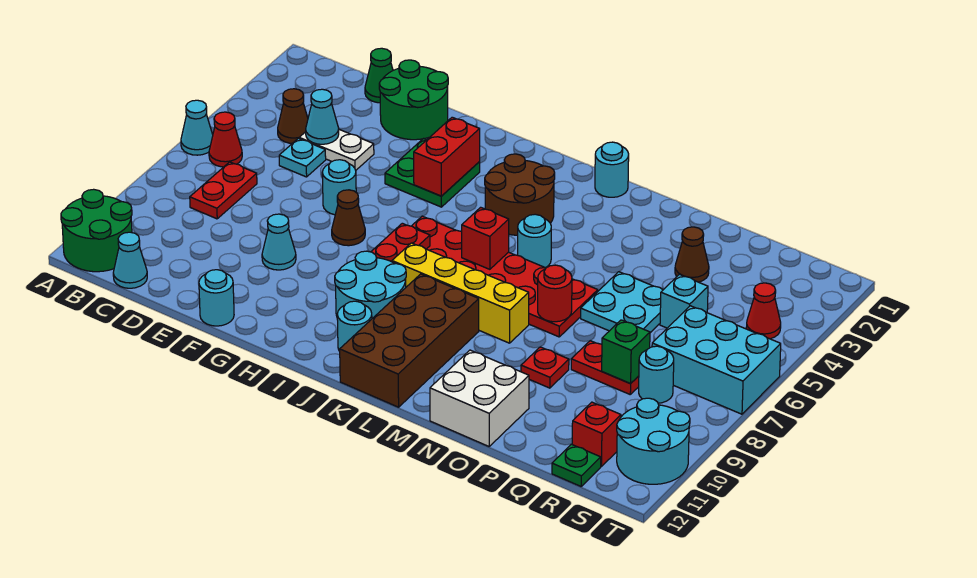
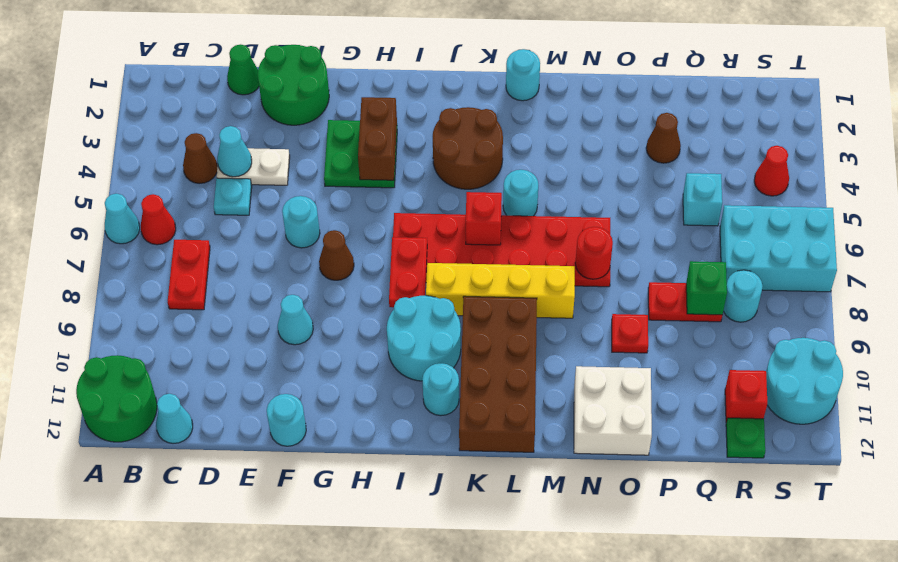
red 1x2 brick [414,117,480,196] -> brown 1x2 brick [358,97,397,180]
cyan 2x2 plate [581,272,663,333] -> none

